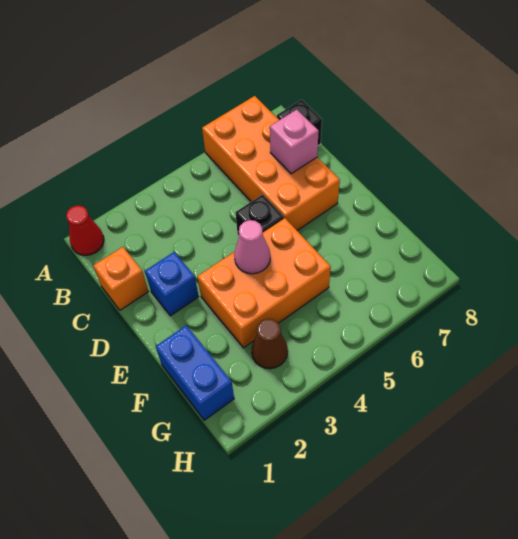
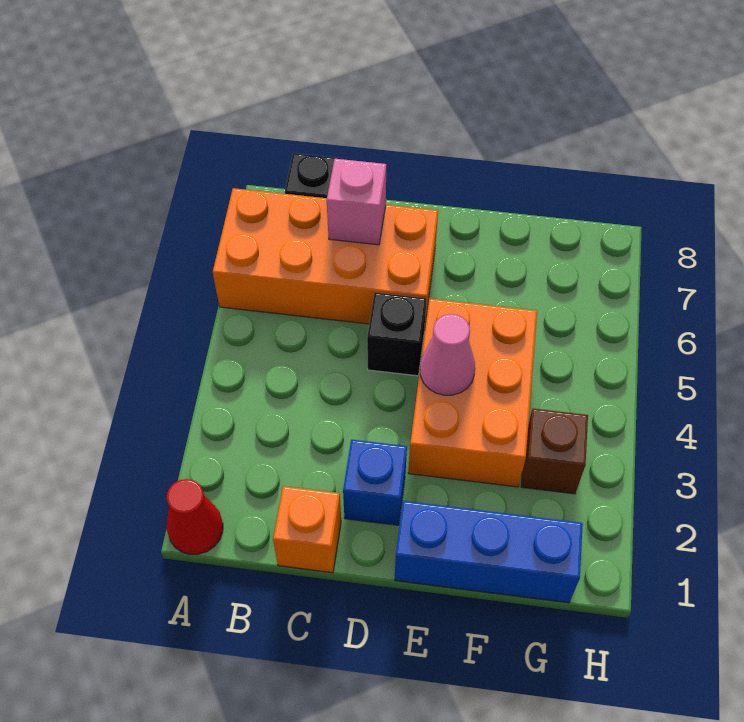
blue 1x2 brick [156,325,234,420] -> blue 1x3 brick [395,501,583,603]
brown 1x1 cone [252,319,288,369] -> brown 1x1 brick [521,409,588,494]

